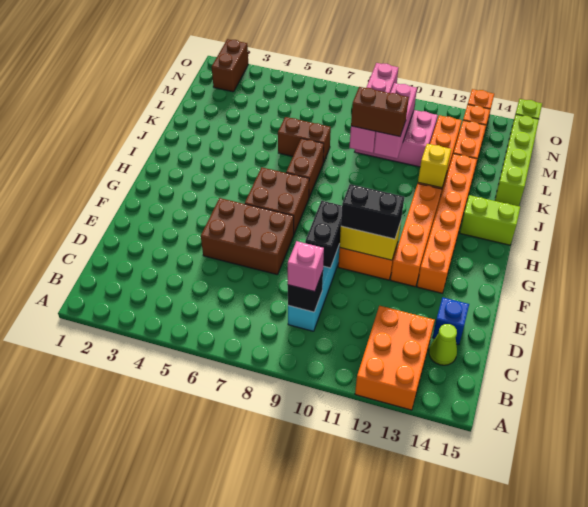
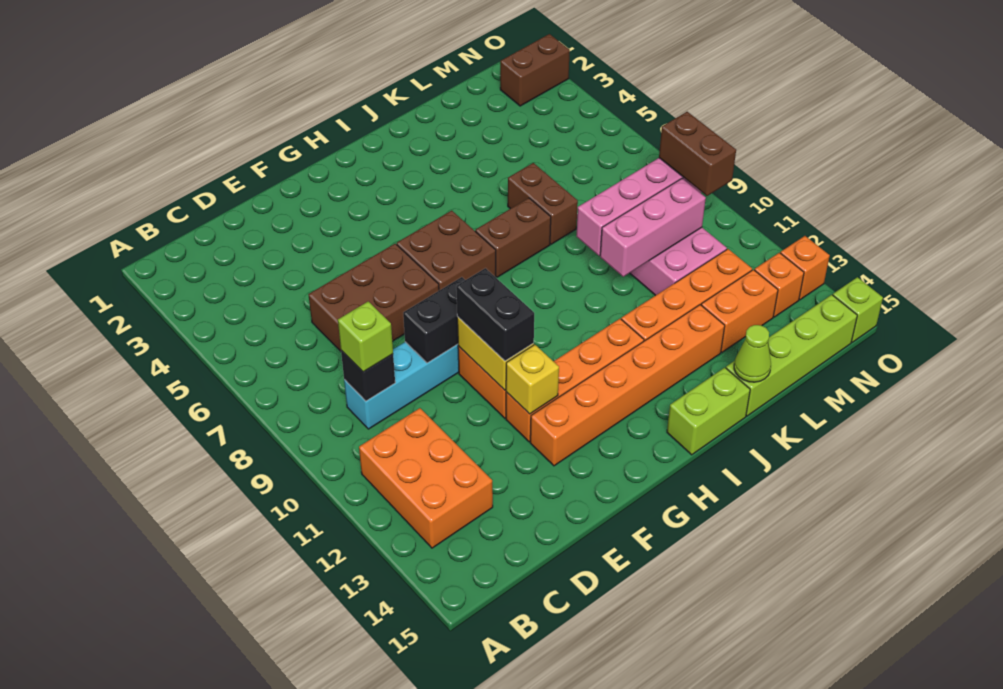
orange 2x3 brick [355,306,435,410] -> orange 2x3 brick turned to [359,408,493,548]
pink 1x1 brick [288,241,324,292] -> lime 1x1 brick [338,301,393,372]
lime 1x1 cone [429,324,457,365] -> lime 1x1 cone moved to [734,325,771,382]
blue 1x1 brick [432,297,469,345] -> none
brown 2x3 brick [201,198,294,275] -> brown 2x3 brick turned to [308,244,439,351]
lime 1x2 brick [460,195,520,245] -> lime 1x2 brick turned to [667,368,750,455]
yellow 1x1 brick [418,144,451,188] -> yellow 1x1 brick moved to [506,345,559,414]
brown 1x2 brick [351,87,409,137] -> brown 1x2 brick moved to [659,112,736,196]

